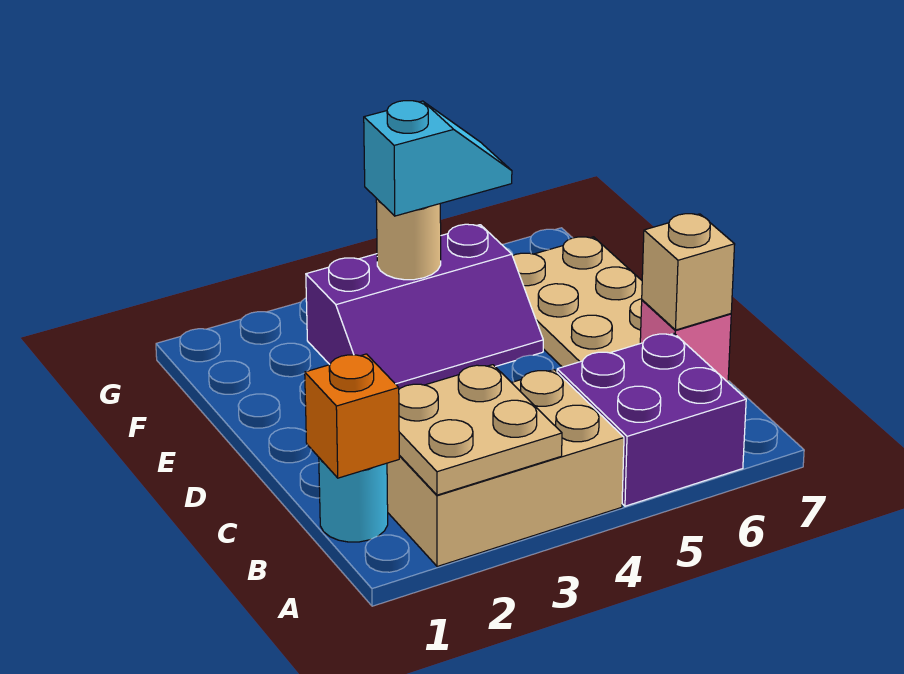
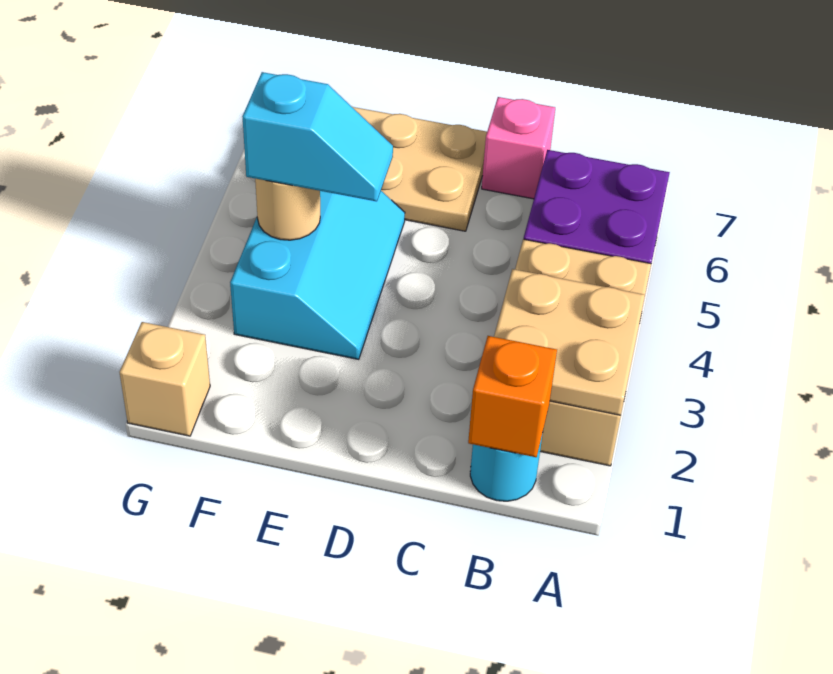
tan 1x1 brick [642,214,735,330] -> tan 1x1 brick moved to [120,322,210,436]
purple 2x3 slope [306,224,543,389] -> cyan 2x3 slope [230,191,405,360]
cyan 1x2 slope [364,101,512,216] -> cyan 1x2 slope turned to [242,72,393,201]

